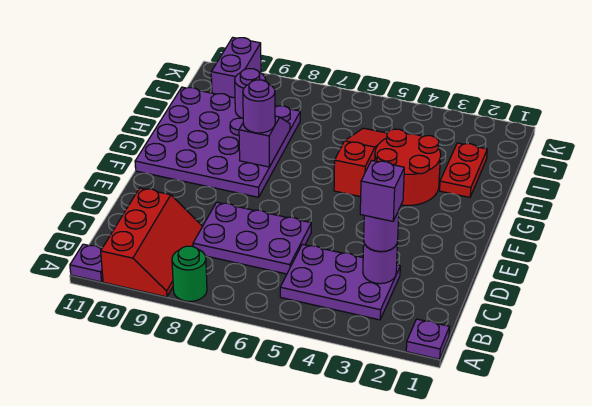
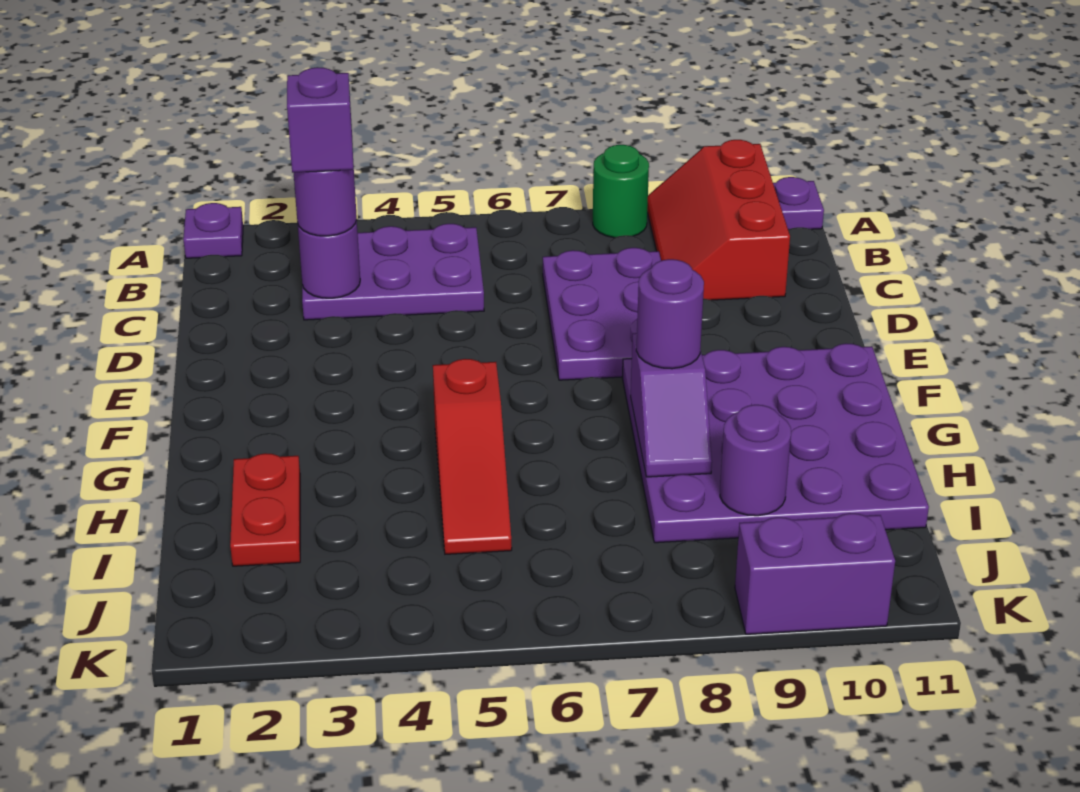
purple 2x3 plate [193,202,311,274] -> purple 2x3 plate turned to [543,248,661,380]
red 2x2 round brick [375,129,441,206] -> none
purple 1x2 brick [211,38,261,98] -> purple 1x2 brick turned to [735,513,895,634]

